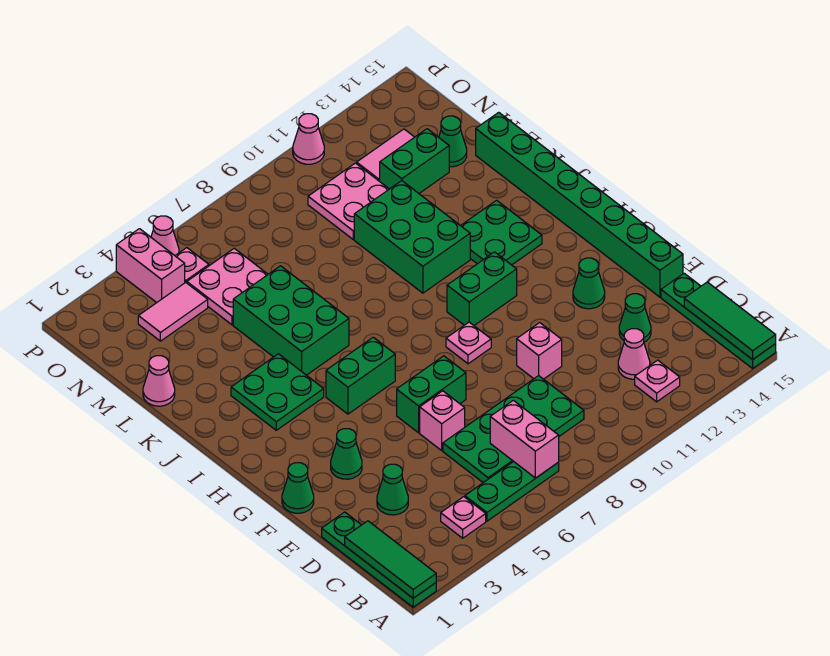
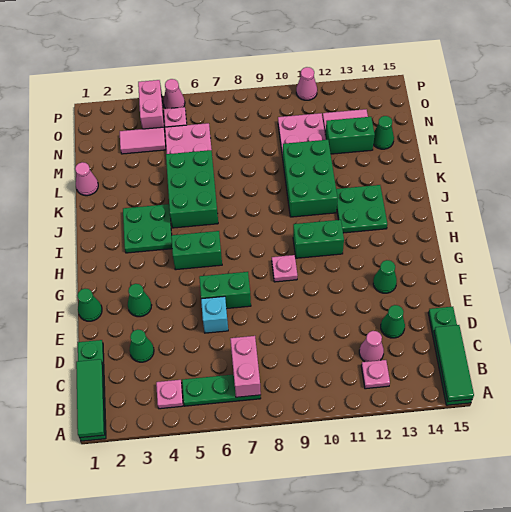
green 2x4 plate [443,376,584,483] -> none
pink 1x1 brick [420,391,465,450] -> cyan 1x1 brick [201,296,228,333]
pink 1x1 brick [517,323,562,379] -> none
green 1x8 brick [476,112,683,297] -> none

